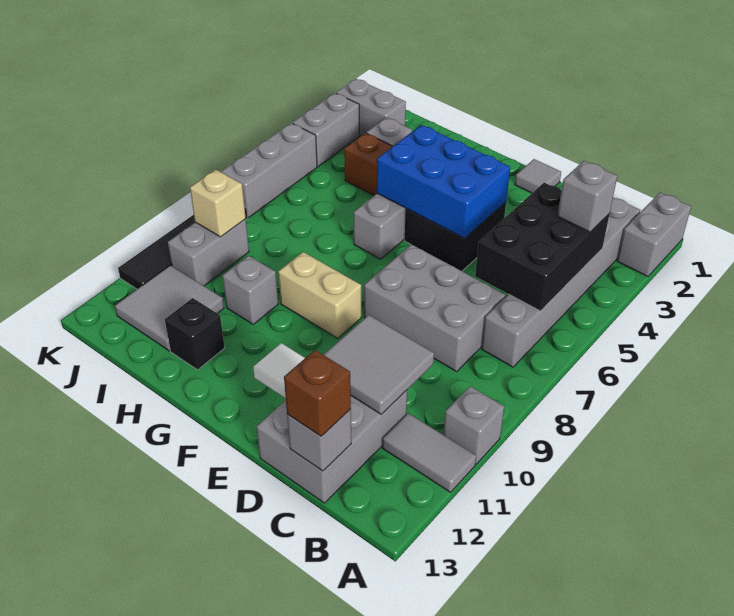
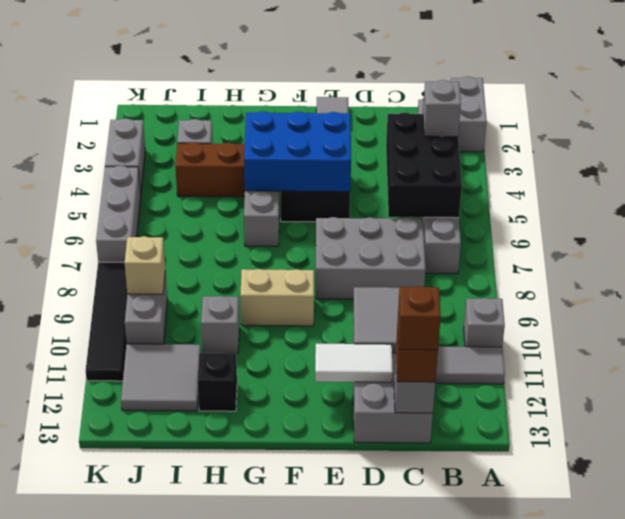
none -> brown 1x1 brick [398,286,441,350]
grey 1x2 brick [336,79,406,136] -> none

